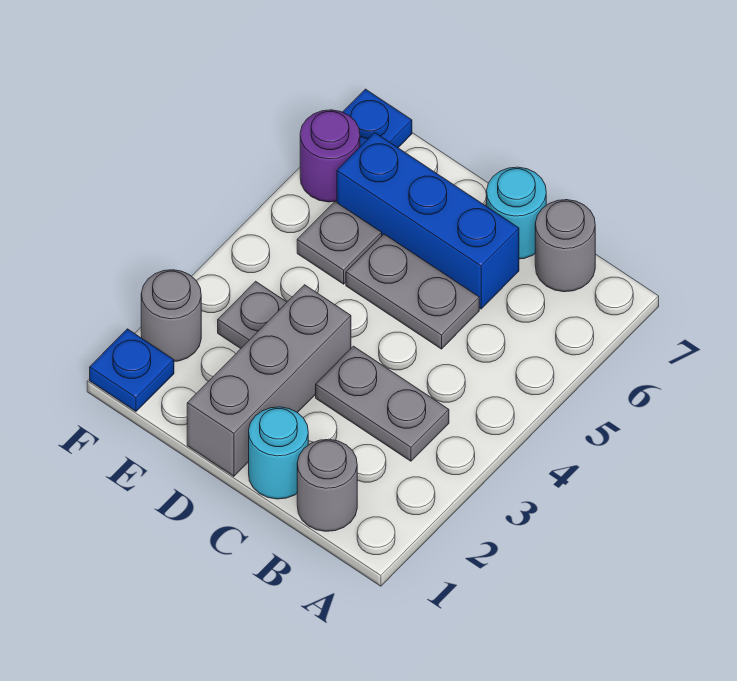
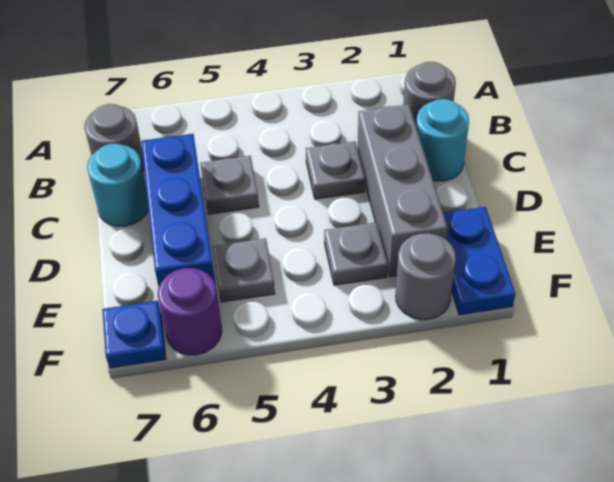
grey 1x2 plate [316,346,449,461] -> grey 1x1 plate [306,141,365,199]
grey 1x2 plate [346,234,479,349] -> grey 1x1 plate [200,156,259,214]
grey 1x3 brick [187,285,351,476] -> grey 1x3 brick turned to [358,104,448,277]
blue 1x1 plate [90,329,174,411] -> blue 1x2 plate [443,207,515,315]

